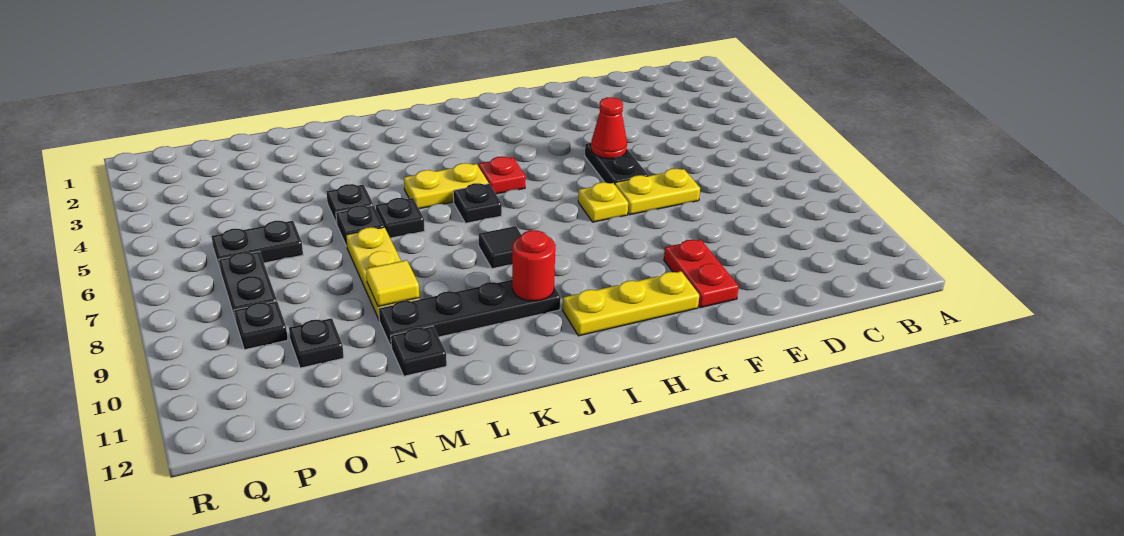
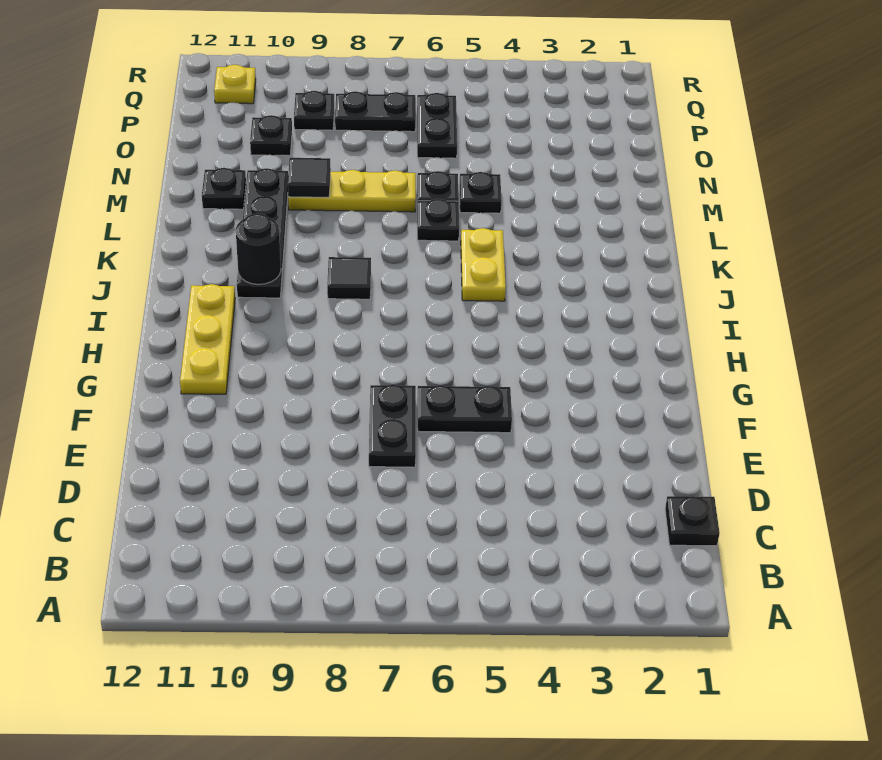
yellow 1x2 plate [615,169,700,215] -> black 1x2 plate [369,385,416,467]
red 1x1 cone [591,97,627,159] -> none
red 1x2 plate [664,239,739,308] -> none
yellow 1x1 plate [578,182,628,222] -> yellow 1x1 plate moved to [214,65,256,104]
red 1x1 plate [478,157,526,194] -> none
black 1x1 plate [453,183,502,223] -> black 1x1 plate moved to [665,496,720,546]
red 1x1 round brick [512,230,555,301] -> black 1x1 round brick [236,213,281,285]
yellow 1x1 tile [366,260,419,306] -> black 1x1 tile [288,158,331,197]

